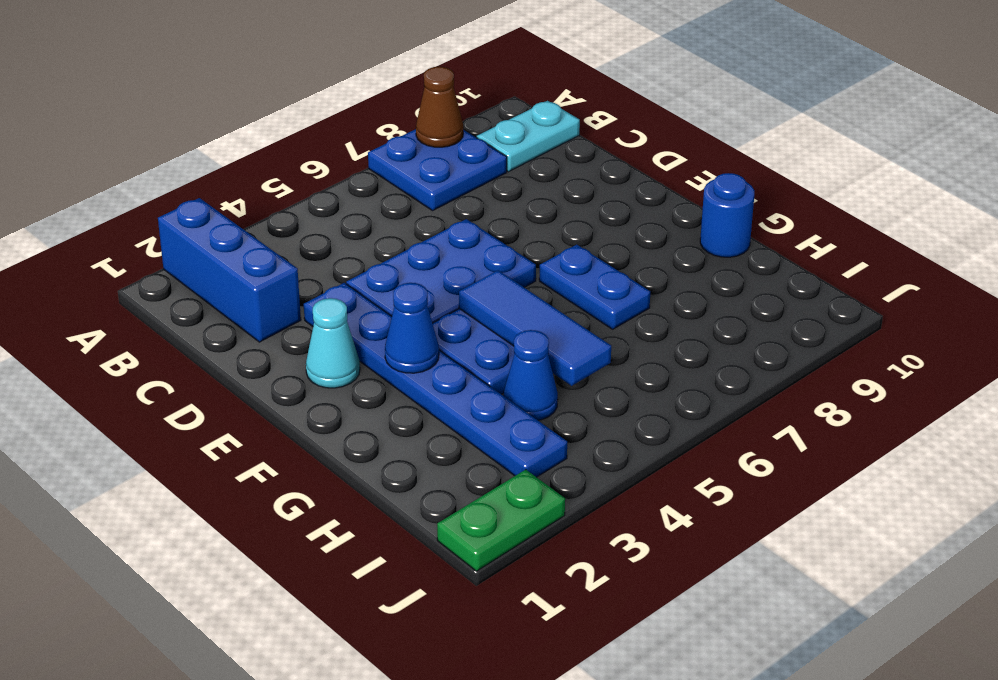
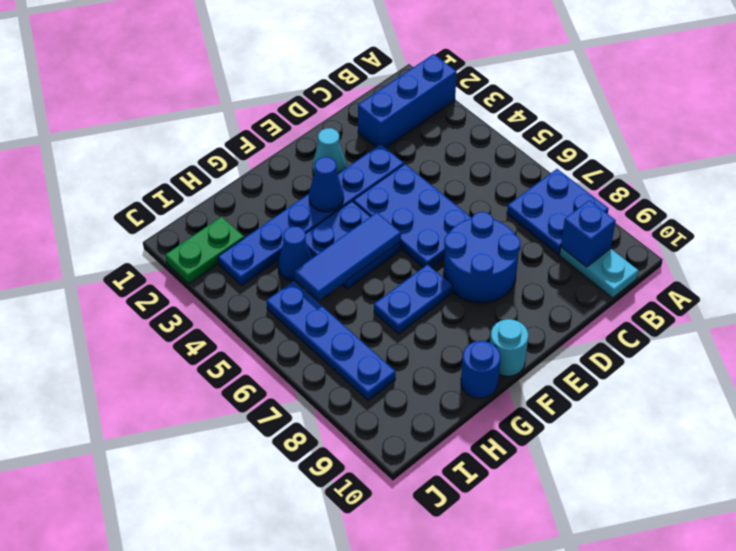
brown 1x1 cone [416,67,463,147] -> none
none -> blue 1x1 brick [561,200,616,267]
none -> blue 2x2 round brick [444,212,521,303]
none -> cyan 1x1 round brick [490,319,528,376]
none -> blue 1x4 plate [267,281,396,401]
green 1x2 plate [437,470,565,571] -> green 1x2 plate turned to [166,217,244,284]

